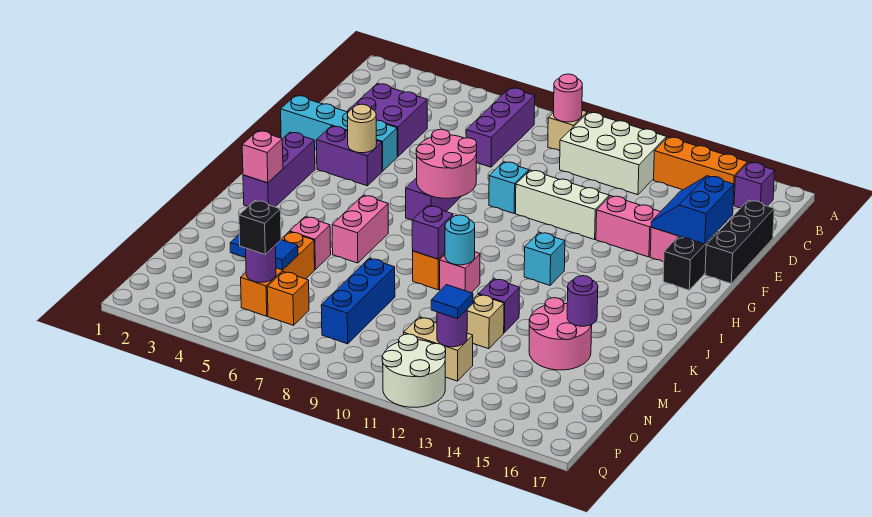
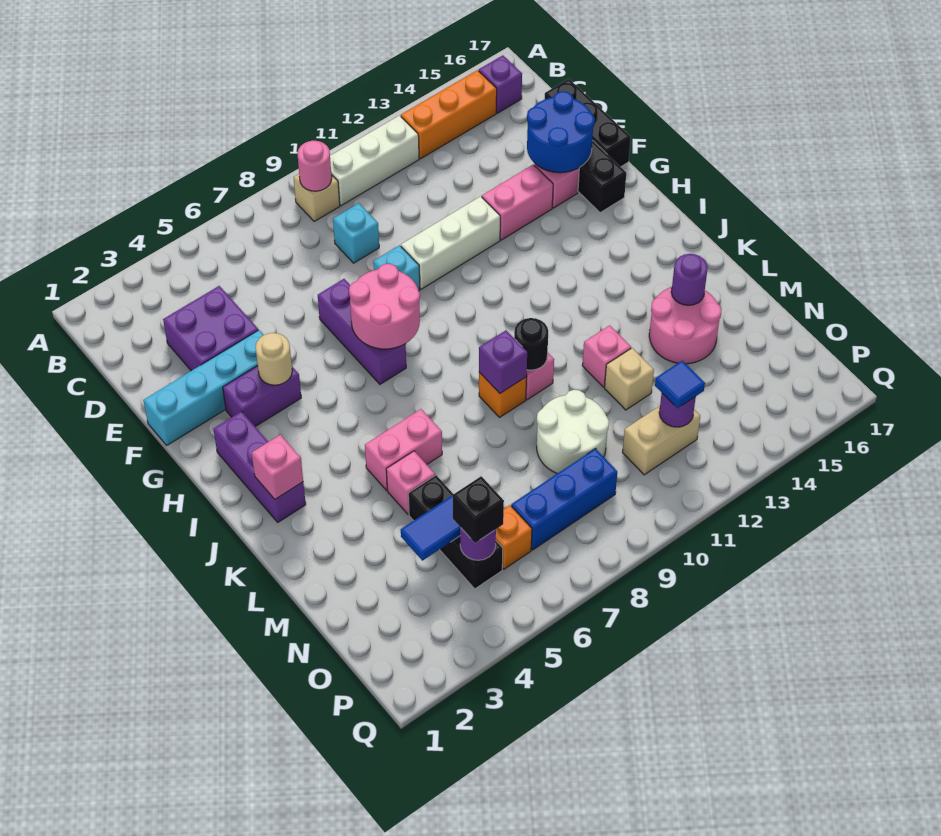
purple 1x3 brick [466,88,535,167] -> none
white 2x3 brick [560,112,667,195] -> white 1x3 brick [330,116,419,206]
blue 2x2 slope [651,176,734,244] -> blue 2x2 round brick [527,91,595,173]
cyan 1x1 brick [524,232,565,285] -> cyan 1x1 brick moved to [333,203,379,263]
pink 1x2 brick [332,195,388,263] -> pink 1x2 brick turned to [365,409,442,490]
cyan 1x1 round brick [445,215,475,265] -> black 1x1 round brick [514,318,548,370]
purple 1x1 brick [479,279,519,333] -> pink 1x1 brick [582,325,631,387]
orange 1x3 brick [241,232,315,316] -> black 1x3 brick [408,475,503,589]
blue 1x3 brick [321,258,395,344] -> blue 1x3 brick turned to [511,449,617,550]
white 2x2 round brick [382,334,446,407] -> white 2x2 round brick moved to [537,390,609,473]

